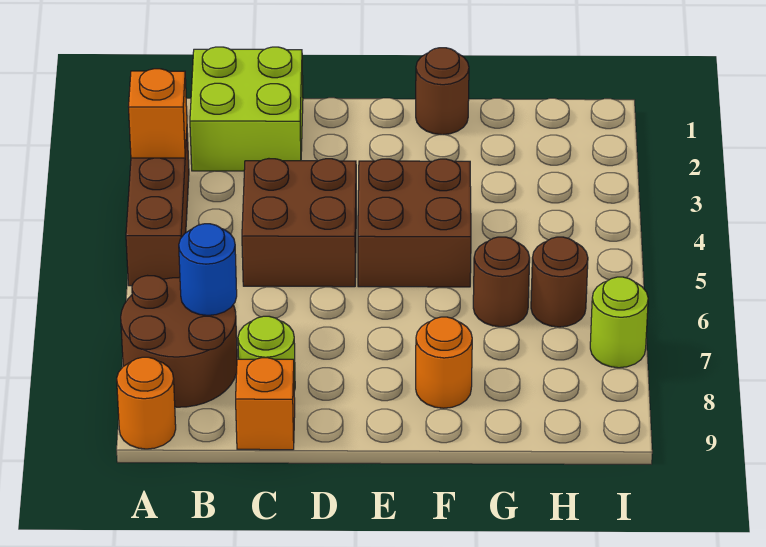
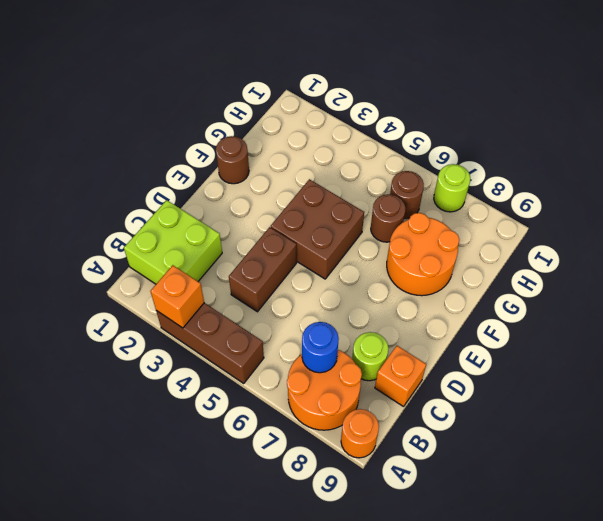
brown 2x2 round brick [121,276,237,407] -> orange 2x2 round brick [287,350,362,430]
brown 2x2 brick [242,159,356,287] -> brown 1x2 brick [229,227,297,312]
orange 1x1 round brick [416,317,472,408] -> orange 2x2 round brick [387,213,459,296]

